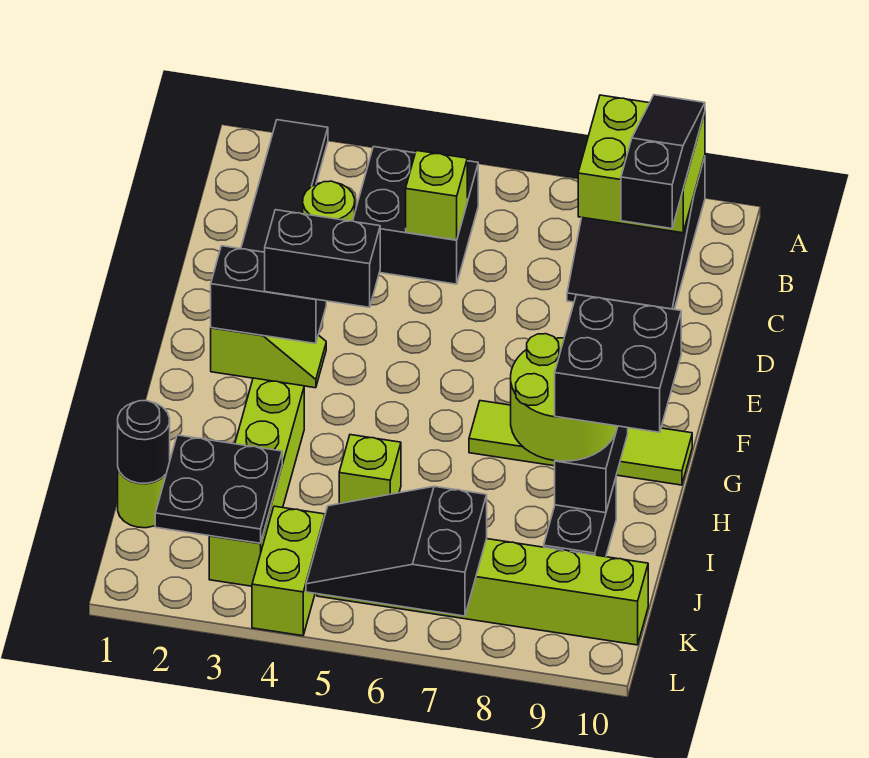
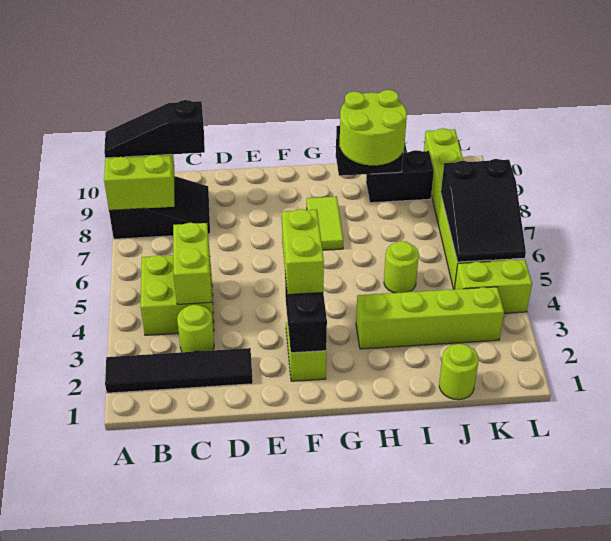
black 2x2 brick [353,147,478,284] -> lime 2x2 brick [141,255,214,335]
lime 1x1 brick [406,150,467,240] -> lime 1x2 brick [173,223,211,304]
black 1x2 brick [265,210,380,307] -> lime 1x2 brick [282,209,324,295]
lime 1x4 tile [469,401,692,485] -> lime 1x2 tile [307,196,343,250]
black 2x2 brick [555,295,681,432] -> none
lime 1x1 brick [339,435,401,504] -> lime 1x1 round brick [384,241,419,293]
black 1x1 round brick [118,401,170,483] -> none
black 2x2 plate [155,435,282,543] -> none

